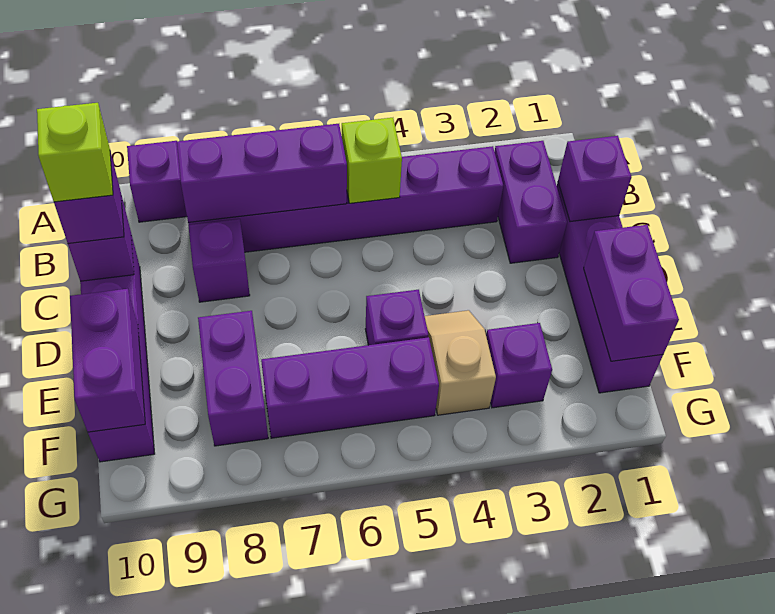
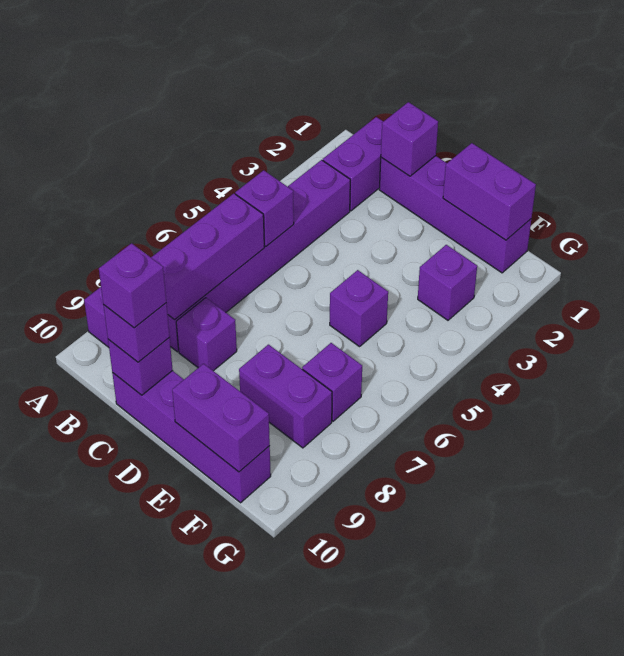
purple 1x2 brick [495,141,567,263] -> purple 1x2 brick turned to [323,117,383,211]
lime 1x1 brick [342,118,402,203] -> purple 1x1 brick [235,170,294,246]
lime 1x1 brick [37,103,113,202] -> purple 1x1 brick [99,243,166,328]
tan 1x2 slope [425,310,496,415] -> none
purple 1x3 brick [261,337,439,438] -> purple 1x1 brick [302,343,362,421]

